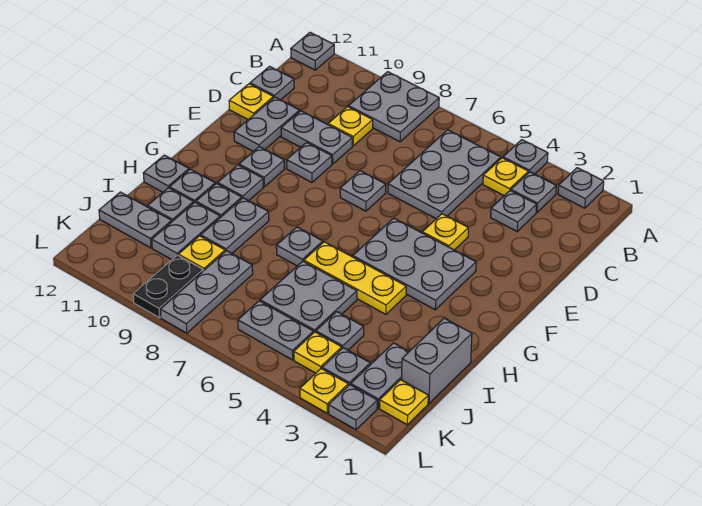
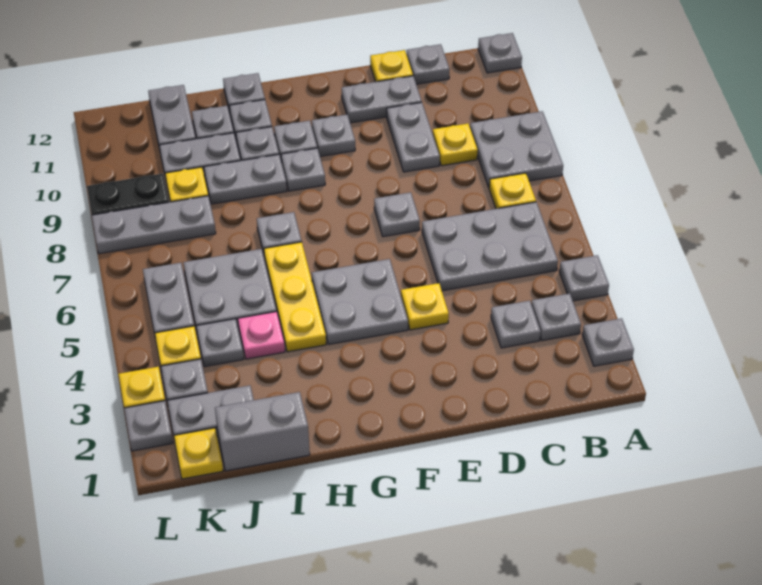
yellow 1x1 plate [483,158,528,196] -> yellow 1x1 plate moved to [489,173,536,209]
grey 1x1 plate [287,143,332,182] -> grey 1x1 plate moved to [281,148,325,191]
grey 2x3 plate [353,218,476,310] -> grey 2x2 plate [312,259,408,344]
none -> pink 1x1 plate [238,312,285,359]

